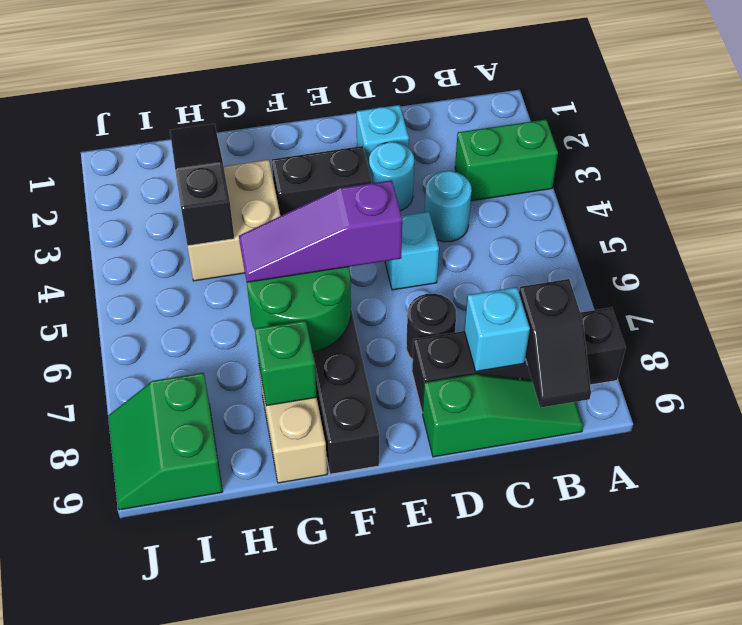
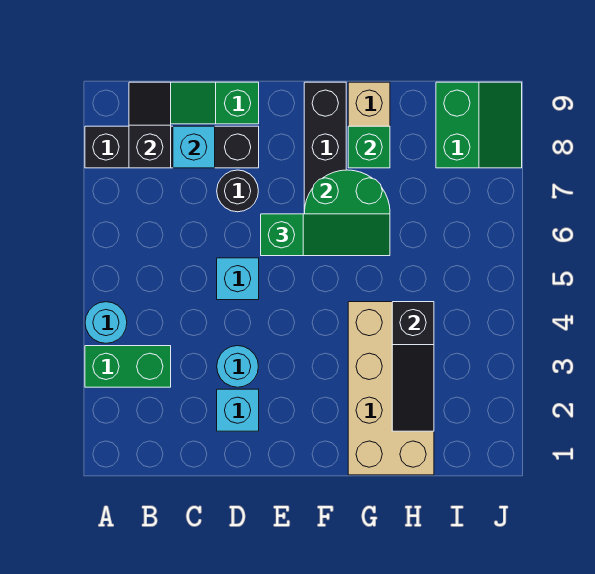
cyan 1x1 round brick [425,171,472,242] -> cyan 1x1 round brick moved to [85,302,127,343]
black 1x2 brick [271,146,371,216] -> none
purple 1x3 slope [239,180,402,282] -> green 1x3 slope [261,214,390,256]
tan 2x2 brick [188,160,280,281] -> tan 2x4 brick [348,302,434,475]

